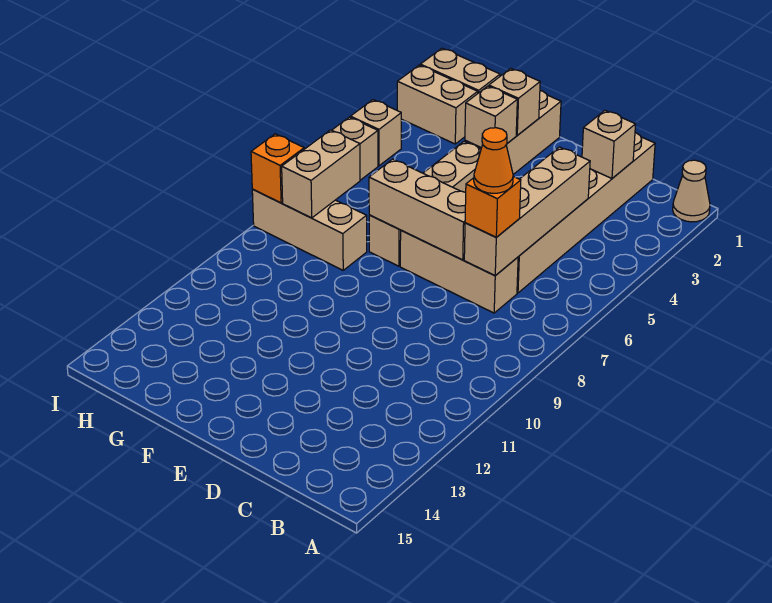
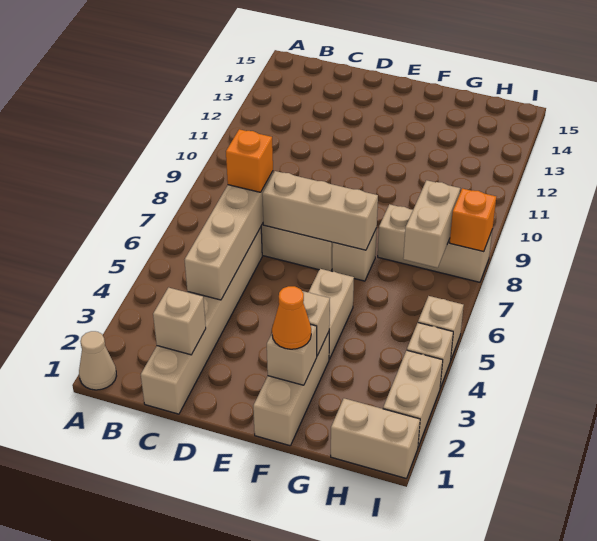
orange 1x1 cone [474,128,513,193] -> orange 1x1 cone moved to [272,286,311,349]
tan 1x2 brick [397,65,478,144] -> tan 1x2 brick turned to [383,350,443,447]

